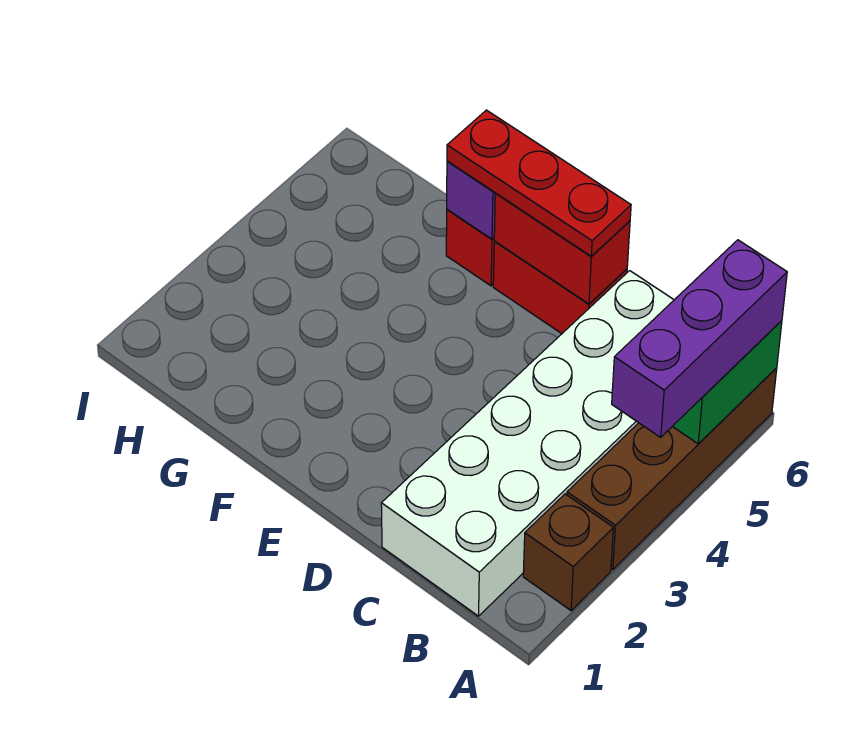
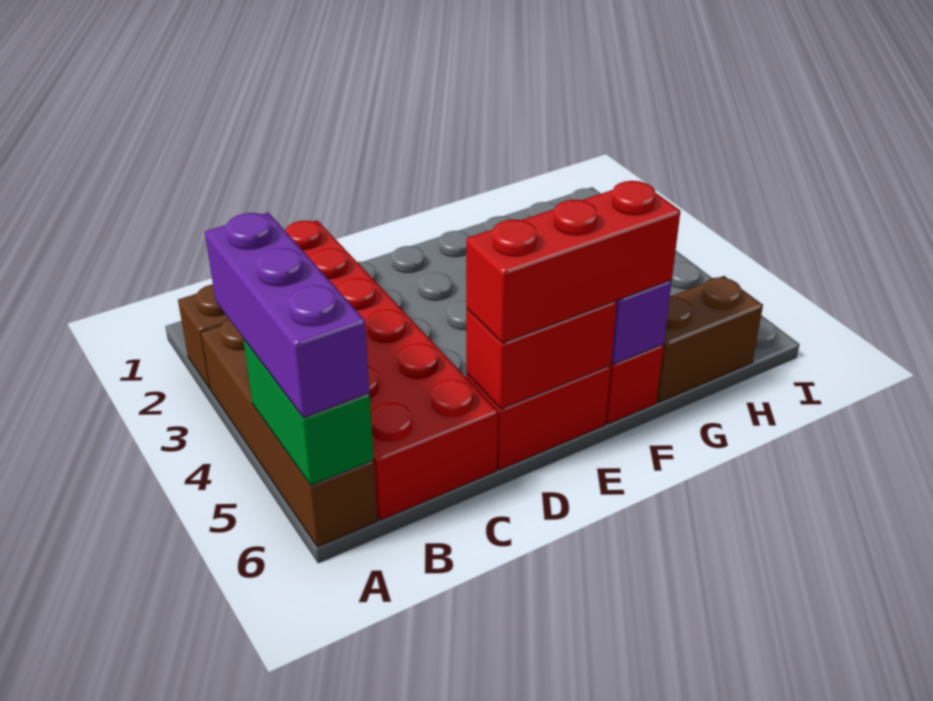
white 2x6 brick [381,271,674,616] -> red 2x6 brick [285,220,498,520]
red 1x3 plate [447,110,631,256] -> red 1x3 brick [466,181,680,343]
none -> brown 1x2 brick [657,276,763,402]

